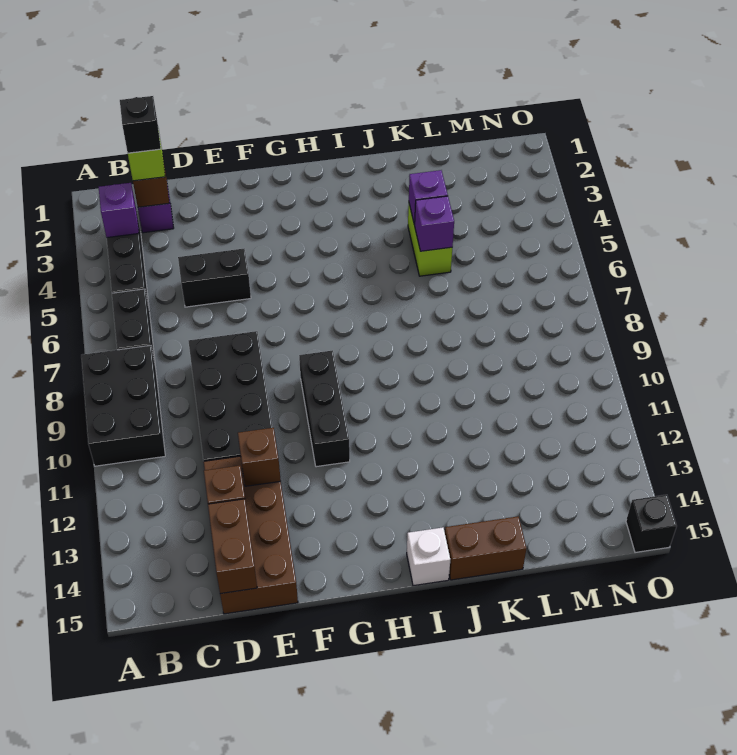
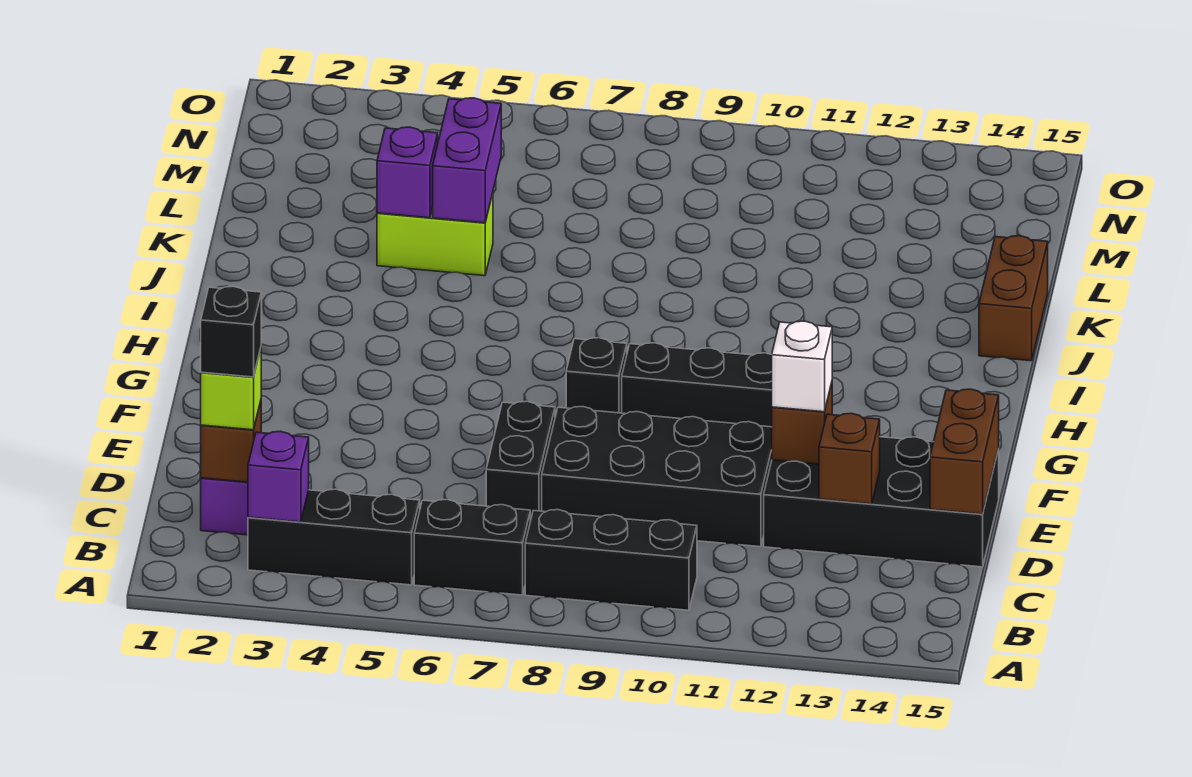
black 2x3 brick [81,345,165,466] -> black 1x3 brick [525,510,697,610]
black 1x2 brick [178,249,251,307] -> black 1x2 brick moved to [486,401,555,521]
brown 2x4 brick [204,456,298,614] -> black 2x4 brick [764,437,999,567]
brown 1x2 brick [208,499,257,594] -> brown 1x2 brick turned to [930,389,999,514]
white 1x1 brick [407,527,450,586] -> white 1x1 brick moved to [772,321,832,412]
purple 1x1 brick [415,196,454,251] -> purple 1x2 brick [433,98,501,223]
black 1x1 brick [626,495,677,552] -> black 1x1 brick moved to [566,338,627,413]

